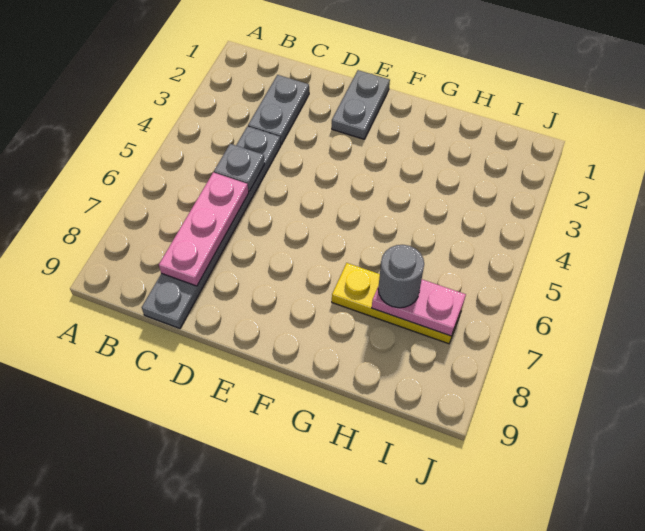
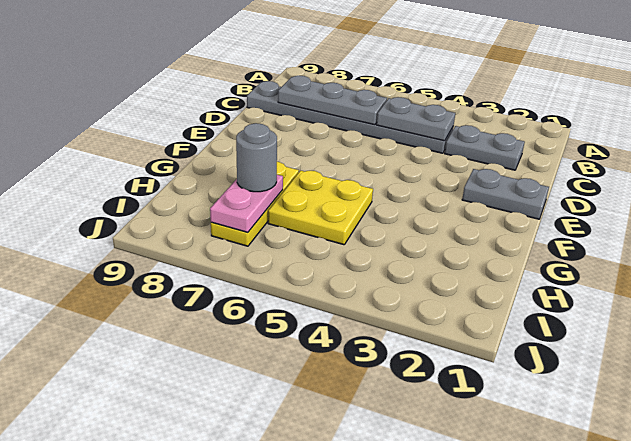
grey 1x1 plate [214,144,265,191] -> grey 1x2 plate [377,97,455,141]
pink 1x3 plate [159,172,249,286] -> grey 1x3 plate [278,76,387,125]
none -> yellow 2x2 plate [268,171,373,245]

